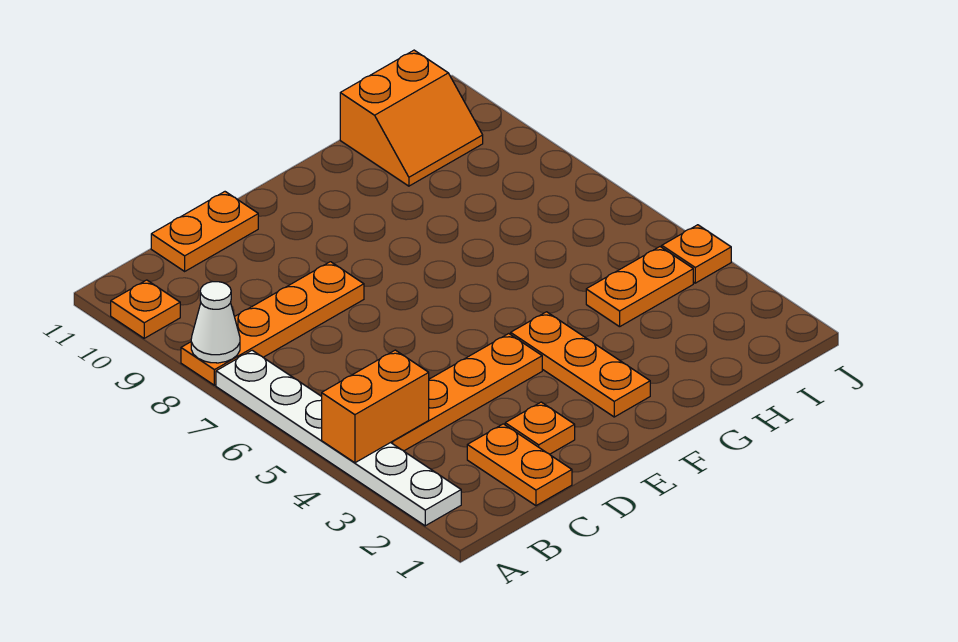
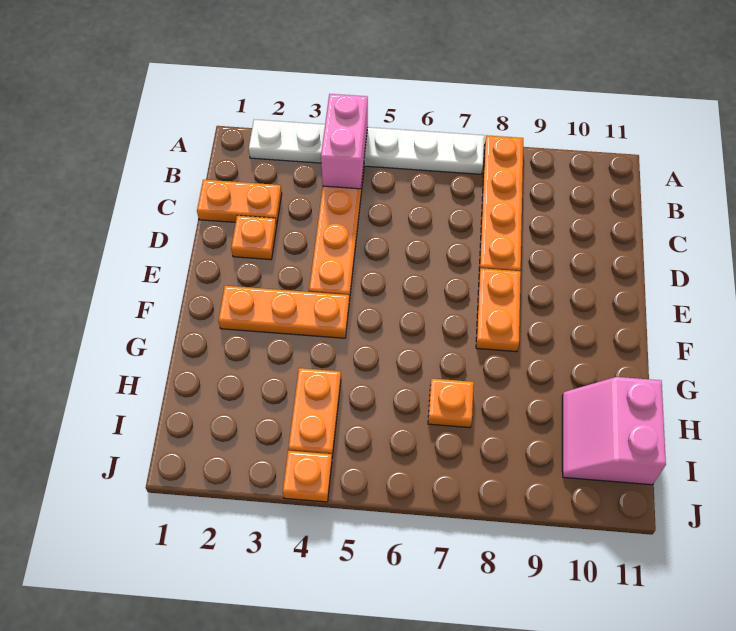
orange 1x2 brick [322,350,429,463] -> pink 1x2 brick [321,94,368,189]
white 1x1 cone [191,282,240,363] -> none
orange 1x1 plate [111,280,180,338] -> orange 1x1 plate moved to [428,379,474,428]
orange 1x2 plate [151,192,258,271] -> orange 1x2 plate moved to [476,268,521,352]
orange 2x2 slope [340,50,483,186] -> pink 2x2 slope [562,377,666,485]

